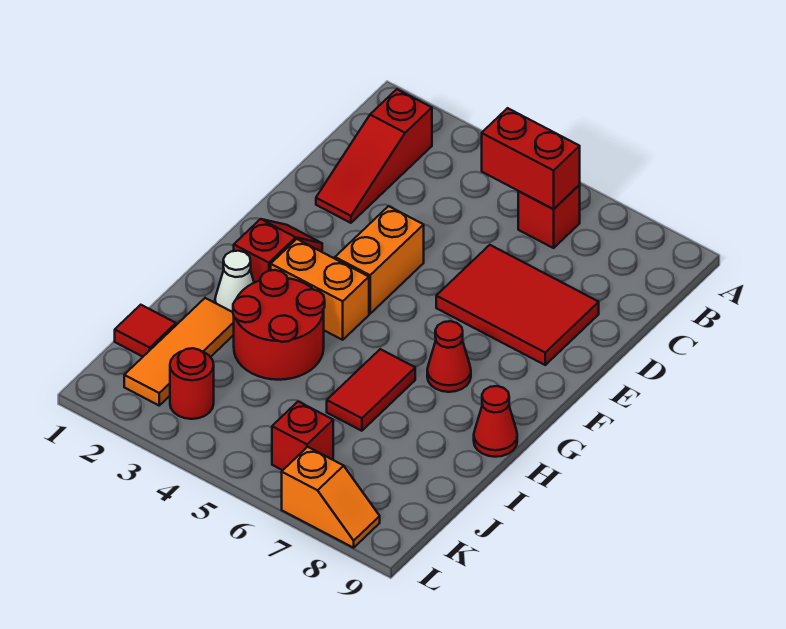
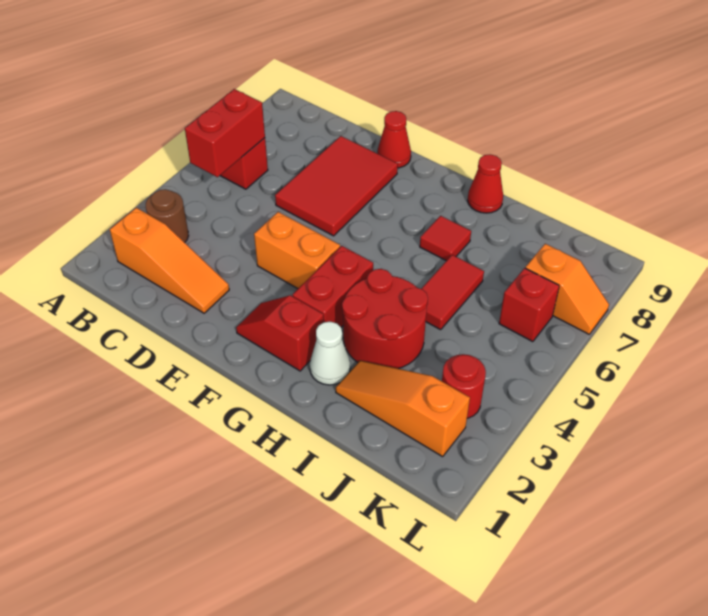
red 1x3 slope [316,89,432,223] -> orange 1x3 slope [110,208,229,313]
none -> brown 1x1 round brick [146,189,189,243]
orange 1x2 brick [271,239,369,340] -> red 1x2 brick [293,246,373,328]
red 1x1 cone [427,321,471,392] -> red 1x1 cone moved to [377,111,411,168]
red 1x2 tile [327,349,415,431] -> red 1x2 tile turned to [421,255,484,330]
orange 1x3 tile [124,298,234,405] -> orange 1x3 slope [336,361,470,457]
red 1x1 tile [115,305,176,357] -> red 1x1 tile moved to [420,216,471,261]
orange 1x2 slope [282,447,380,548] -> orange 1x2 slope turned to [525,244,609,334]

